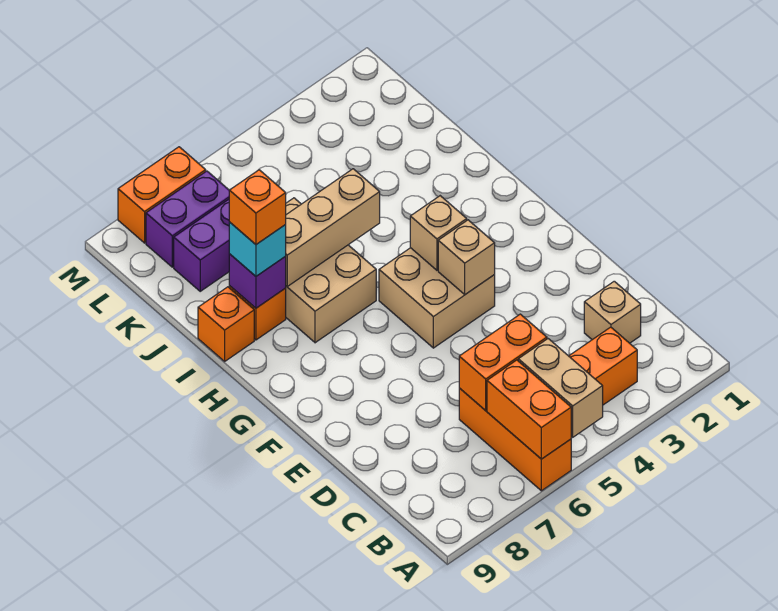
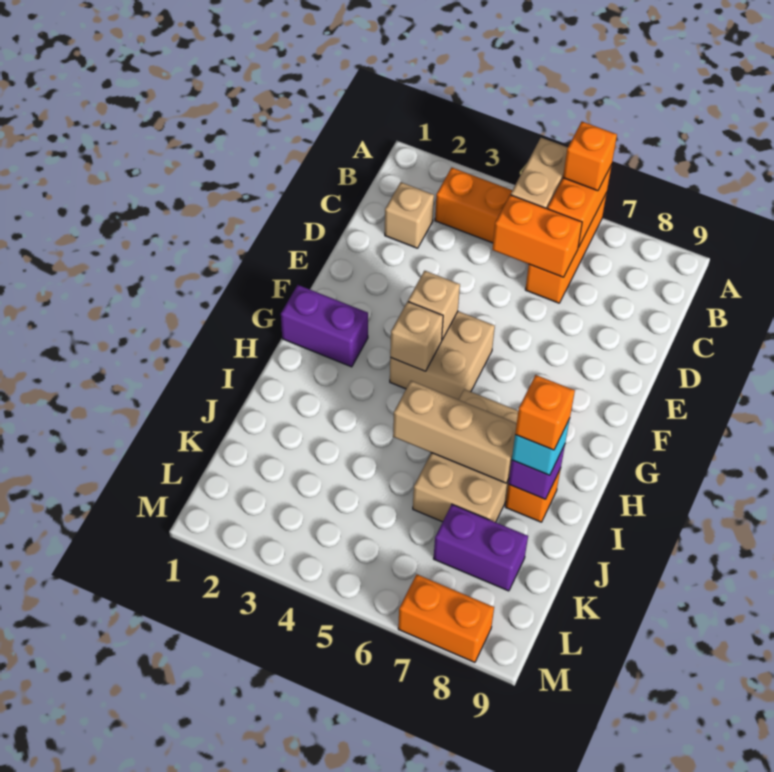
orange 1x1 brick [198,287,254,361] -> orange 1x1 brick moved to [563,122,617,191]
purple 1x2 brick [146,171,229,267] -> purple 1x2 brick moved to [281,285,368,367]

